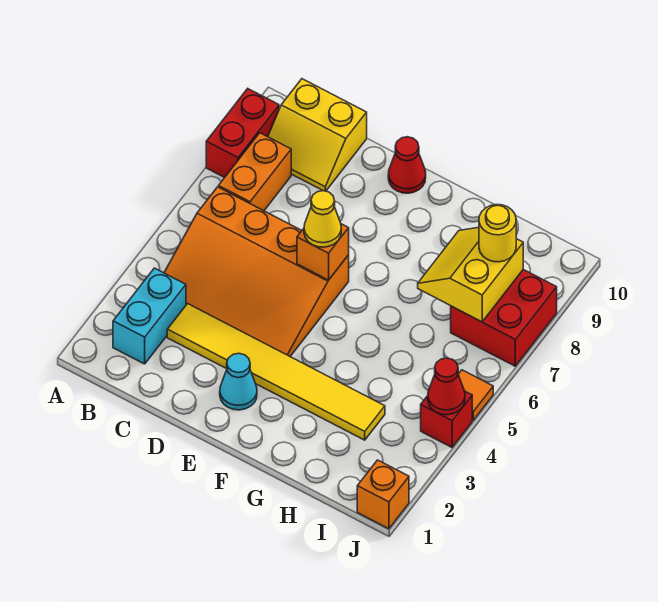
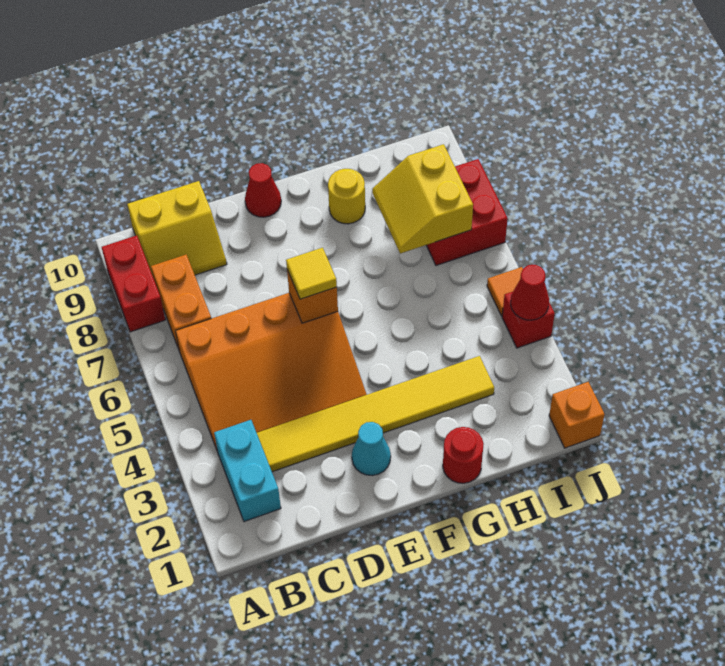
yellow 1x1 cone [304,191,341,247] -> yellow 1x1 tile [286,248,337,299]
none -> red 1x1 round brick [443,427,484,483]
yellow 1x1 round brick [479,205,516,262] -> yellow 1x1 round brick moved to [328,169,365,224]

